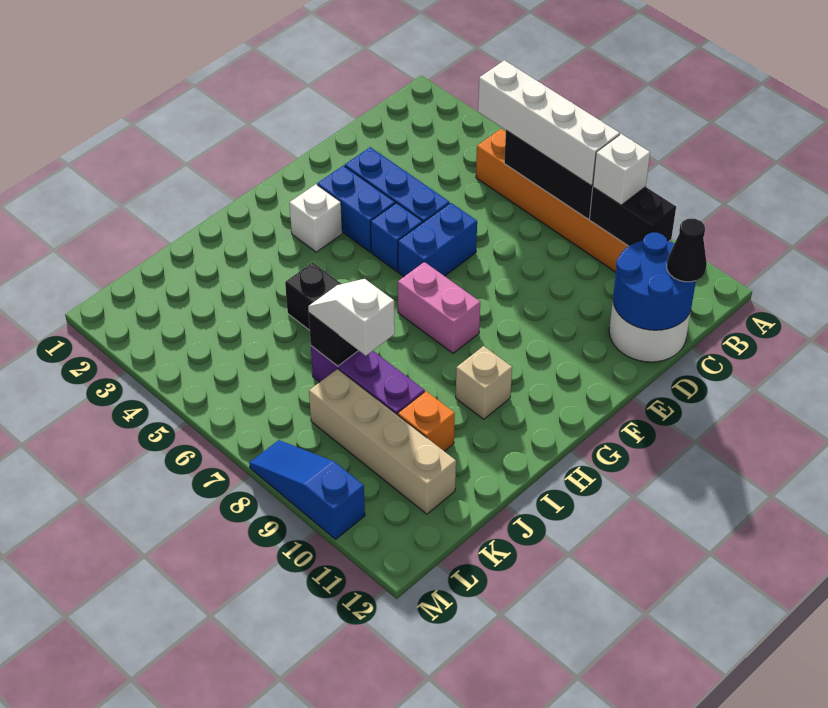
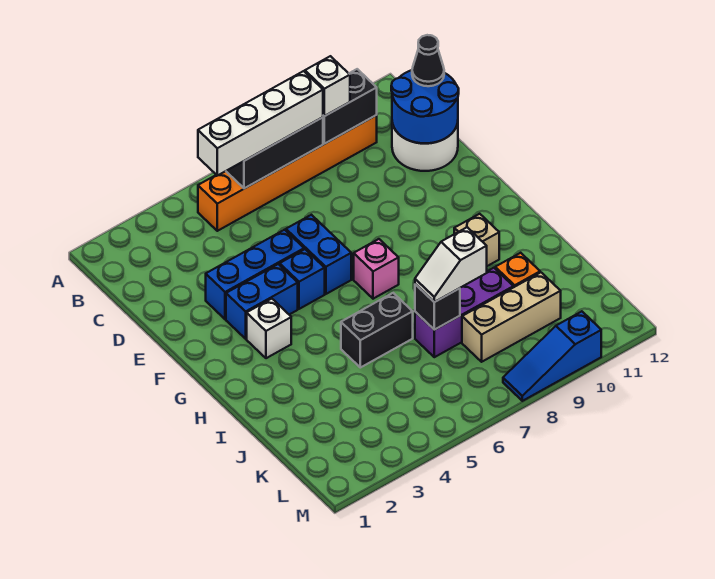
pink 1x2 brick [398,262,480,353] -> pink 1x1 brick [354,239,399,299]
tan 1x4 brick [309,369,456,514] -> tan 1x3 brick [462,273,561,362]

